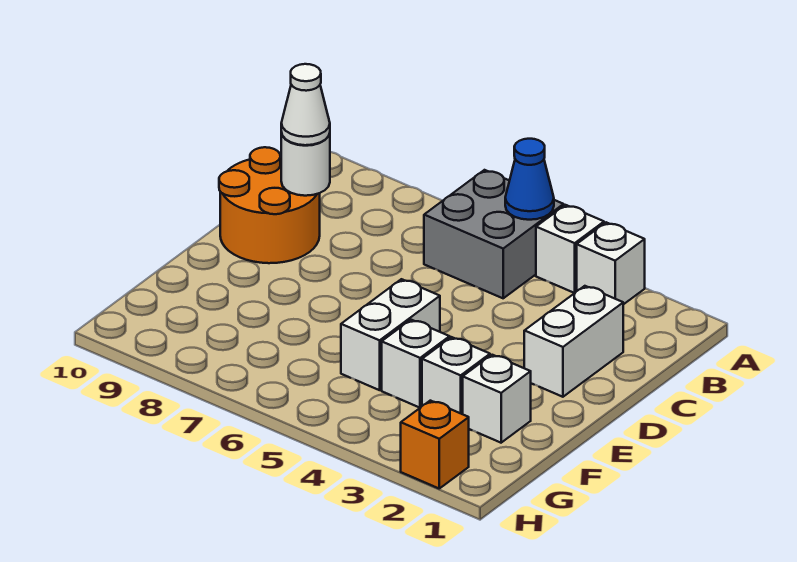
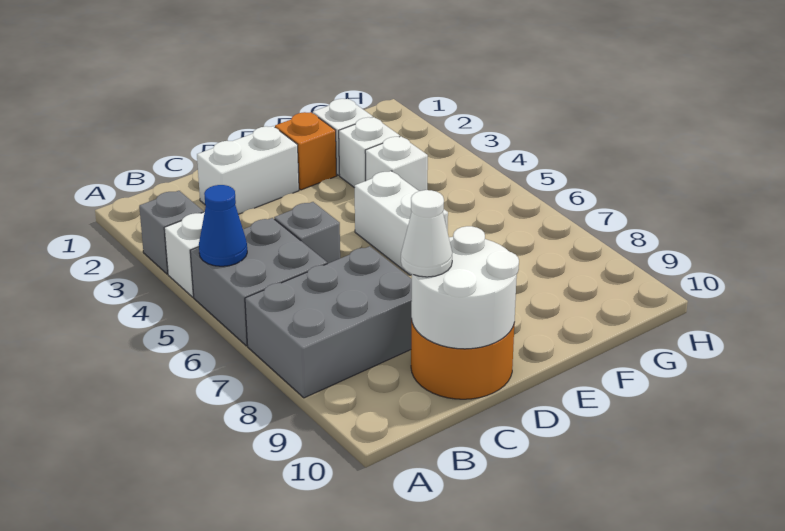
white 1x1 brick [577,222,645,305] -> grey 1x1 brick [139,191,203,274]
none -> grey 2x3 brick [245,246,412,398]
none -> grey 1x1 brick [274,202,340,264]
white 1x1 round brick [281,132,330,196] -> white 2x2 round brick [411,226,519,349]
white 1x2 brick [341,279,440,390] -> white 1x2 brick turned to [355,171,448,275]
orange 1x1 brick [401,401,469,488] -> orange 1x1 brick moved to [275,112,337,190]

